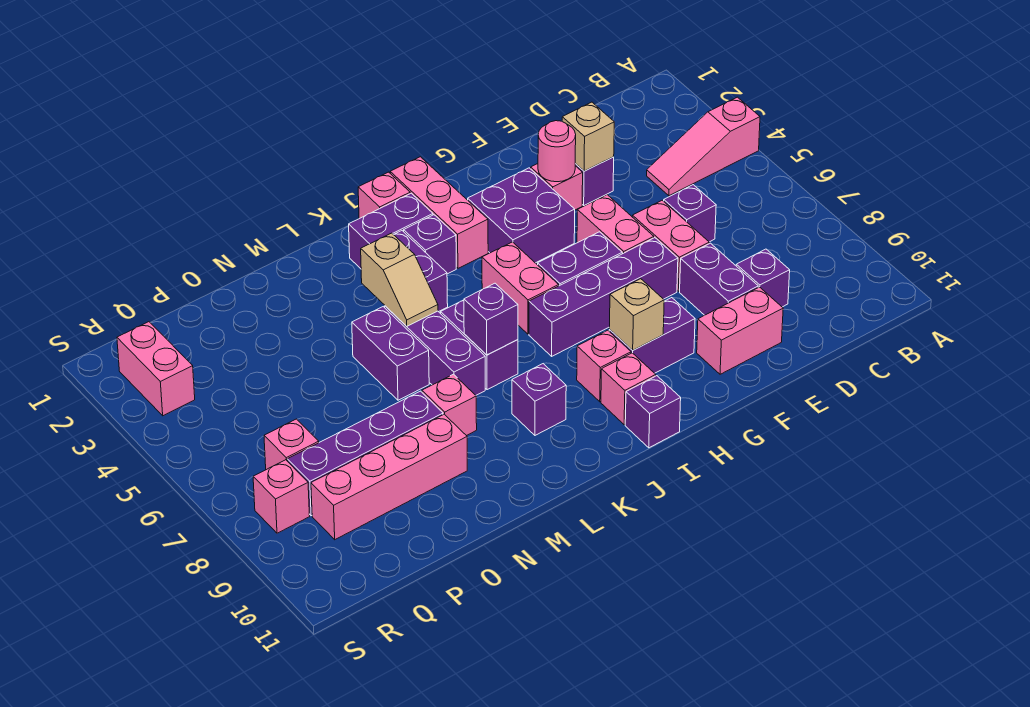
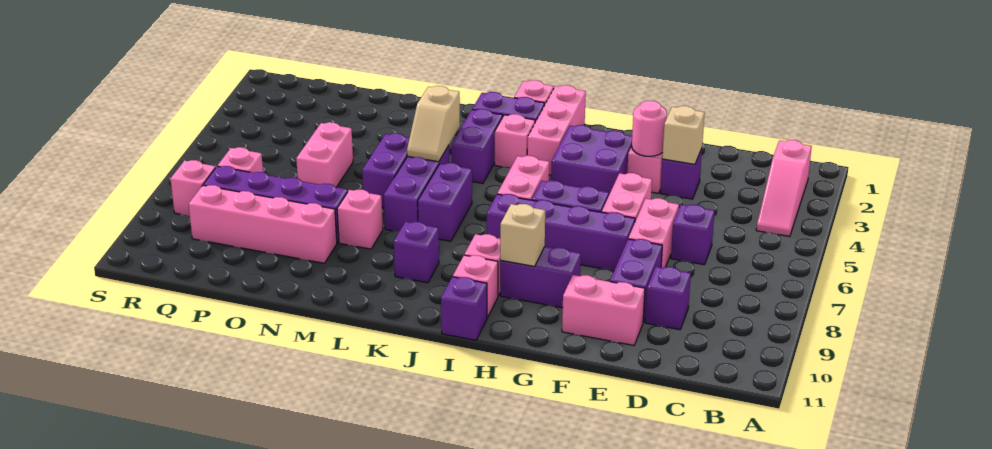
pink 1x3 slope [647,97,760,196] -> pink 1x3 slope turned to [756,140,812,236]
purple 1x1 brick [404,215,456,274] -> pink 1x1 brick [495,114,535,167]
purple 1x1 brick [464,283,518,355] -> none
pink 1x2 brick [117,322,195,416] -> pink 1x2 brick moved to [296,122,353,187]

